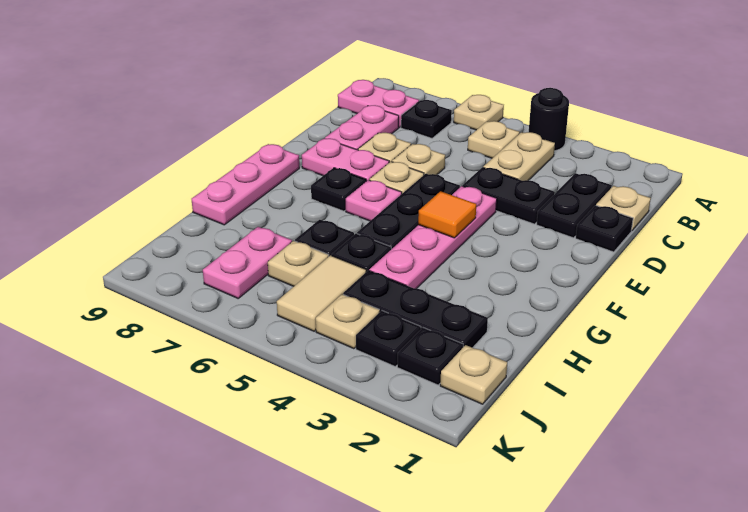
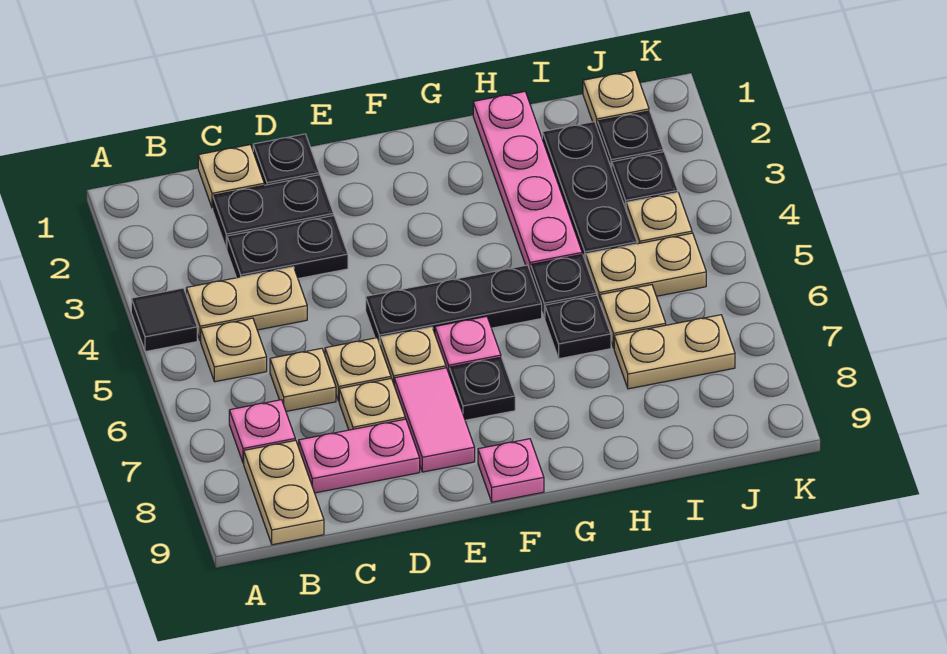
black 1x1 round brick [529,88,569,151] -> black 1x1 tile [131,288,197,352]
tan 1x1 plate [454,95,504,130] -> tan 1x1 plate moved to [270,348,336,411]
black 1x1 plate [401,100,452,138] -> pink 1x1 plate [229,400,295,463]
pink 1x2 plate [338,80,419,127] -> tan 1x2 plate [244,440,324,545]
black 1x2 plate [463,167,555,224] -> black 1x2 plate turned to [227,216,348,279]
pink 1x4 plate [369,186,497,289] -> pink 1x4 plate turned to [473,92,582,272]
pink 1x2 plate [302,138,389,181] -> pink 1x2 tile [394,368,475,472]
orange 1x1 tile [418,191,476,238] -> none
pink 1x3 plate [192,144,299,225] -> pink 1x1 plate [478,439,544,502]
tan 1x2 tile [277,255,366,331] -> tan 1x2 plate [586,233,706,302]
pink 1x2 plate [203,227,292,298] -> tan 1x2 plate [614,315,735,389]

